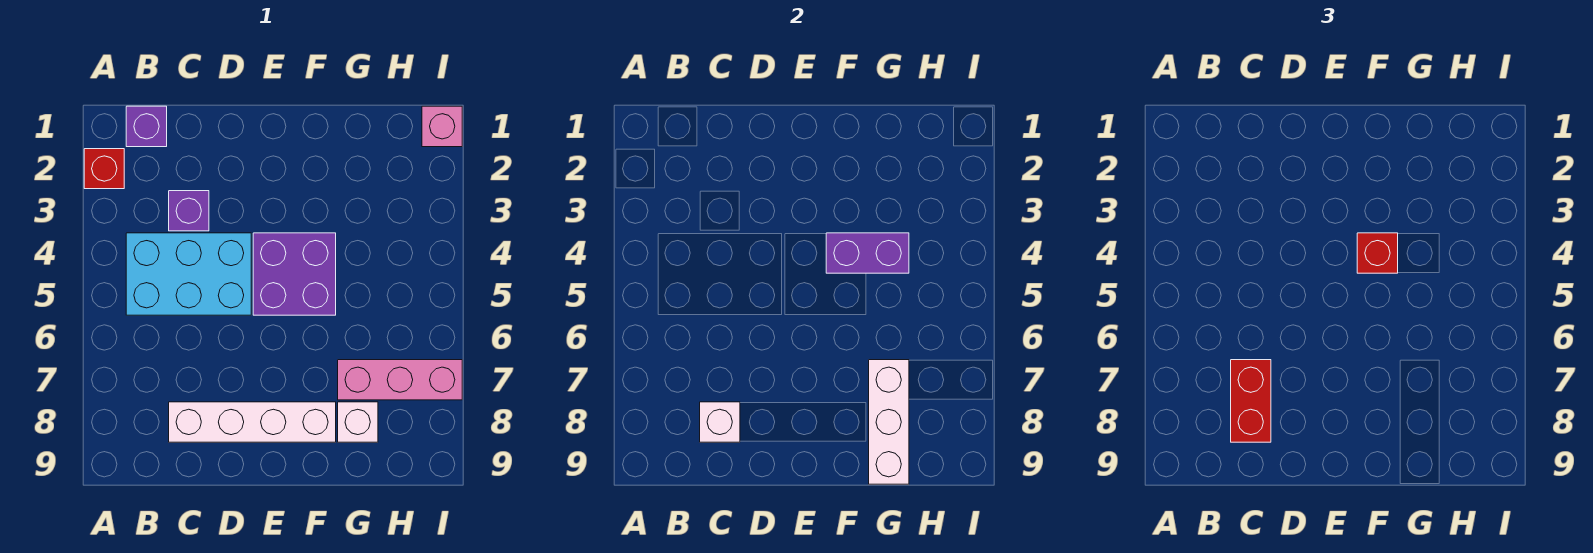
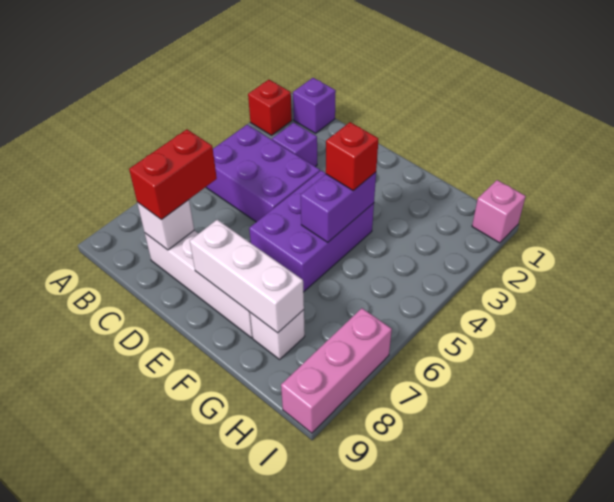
cyan 2x3 brick [126,233,251,315] -> purple 2x3 brick [206,125,320,222]
purple 2x2 brick [253,233,336,315] -> purple 2x3 brick [249,170,374,292]
purple 1x2 brick [826,233,909,273] -> purple 1x2 brick turned to [301,172,376,242]
pink 1x3 brick [338,360,462,400] -> pink 1x3 brick turned to [281,308,392,433]
white 1x3 brick [869,360,909,484] -> white 1x3 brick turned to [190,220,304,333]

